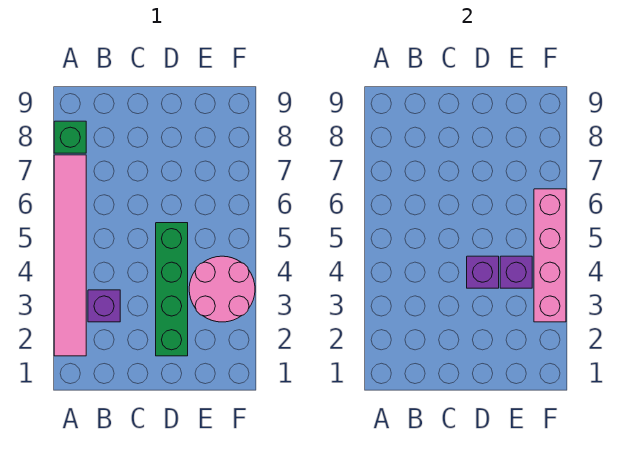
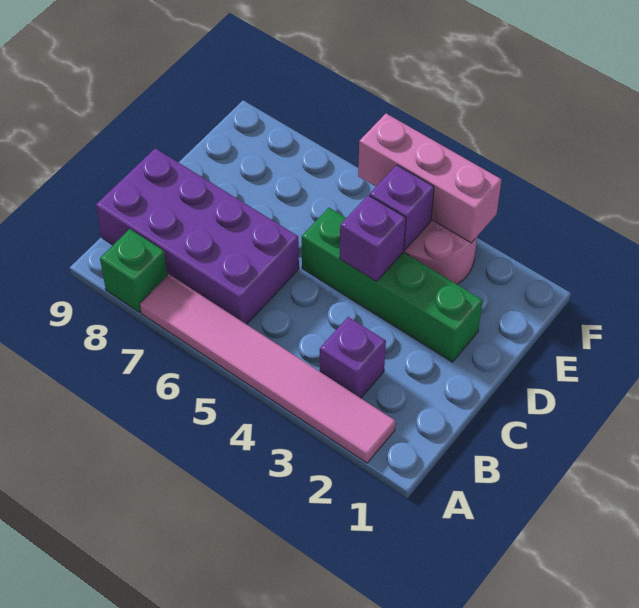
none -> purple 2x4 brick [96,148,299,324]
pink 1x4 brick [534,189,566,322] -> pink 1x3 brick [358,114,502,243]

